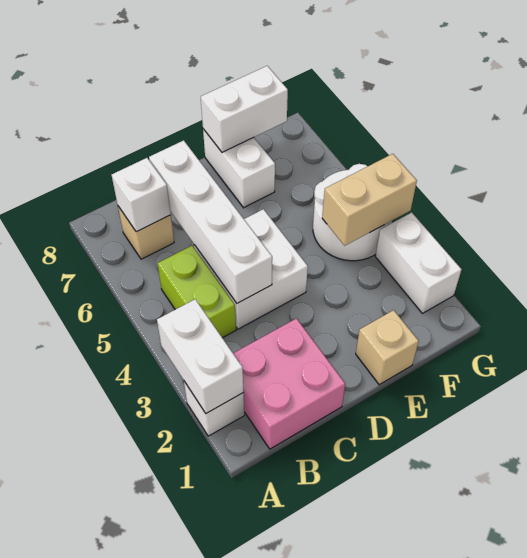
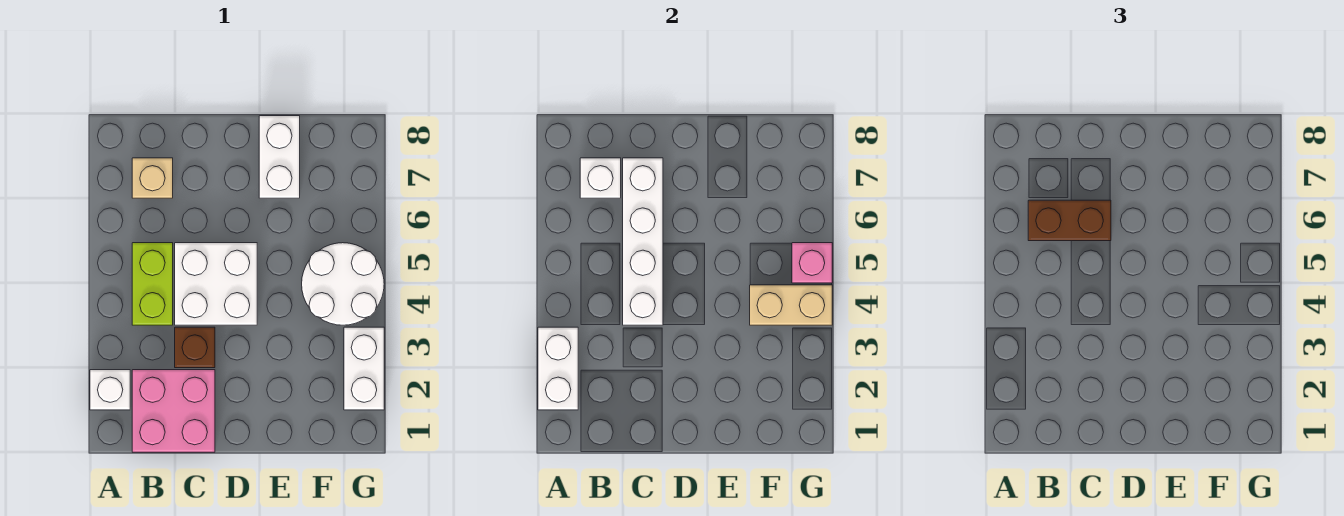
none -> brown 1x2 brick [1028,200,1111,241]
none -> brown 1x1 brick [175,327,215,368]
tan 1x1 brick [356,310,419,385] -> none
white 1x2 brick [201,66,288,152] -> none
none -> pink 1x1 brick [792,243,832,283]

